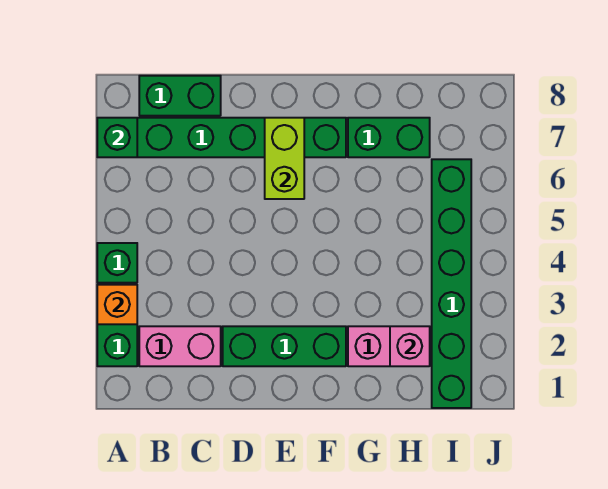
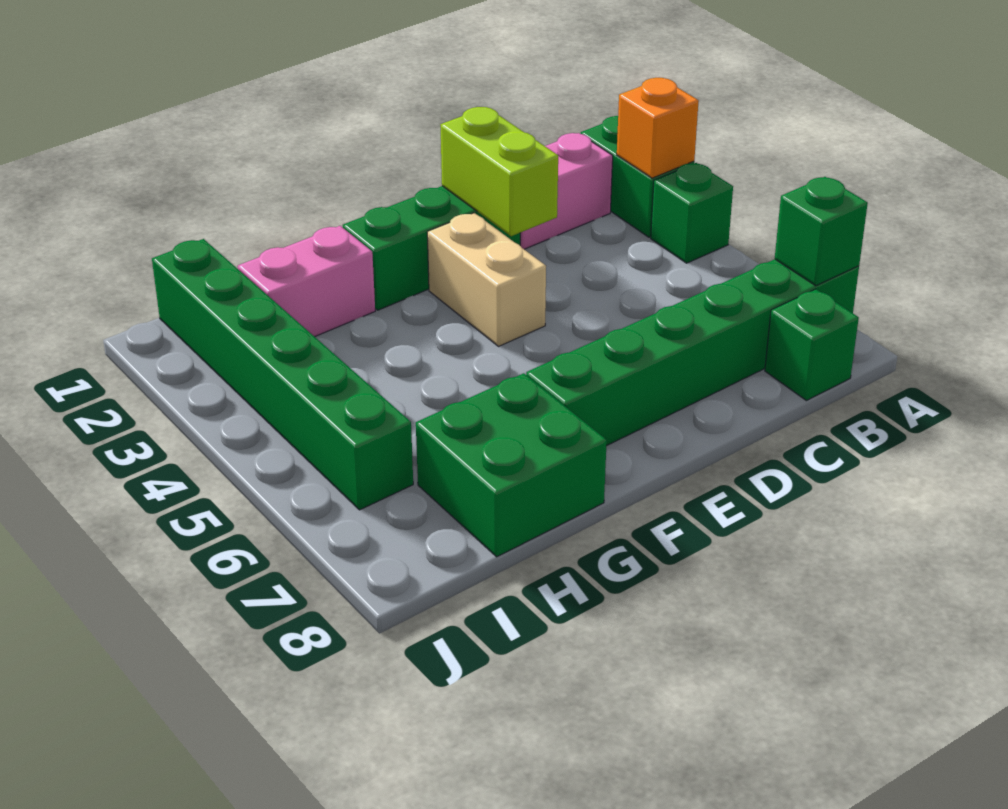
green 1x2 brick [139,76,221,116] -> green 1x1 brick [765,289,859,401]
none -> tan 1x2 brick [427,213,546,346]
lime 1x2 brick [265,118,304,199] -> lime 1x2 brick moved to [440,107,558,236]
green 1x2 brick [348,118,430,157] -> green 2x2 brick [416,373,607,557]
pink 1x1 brick [390,326,430,366] -> none

